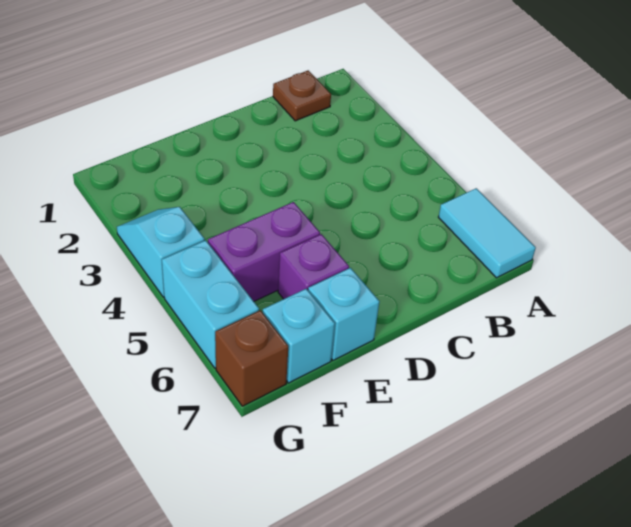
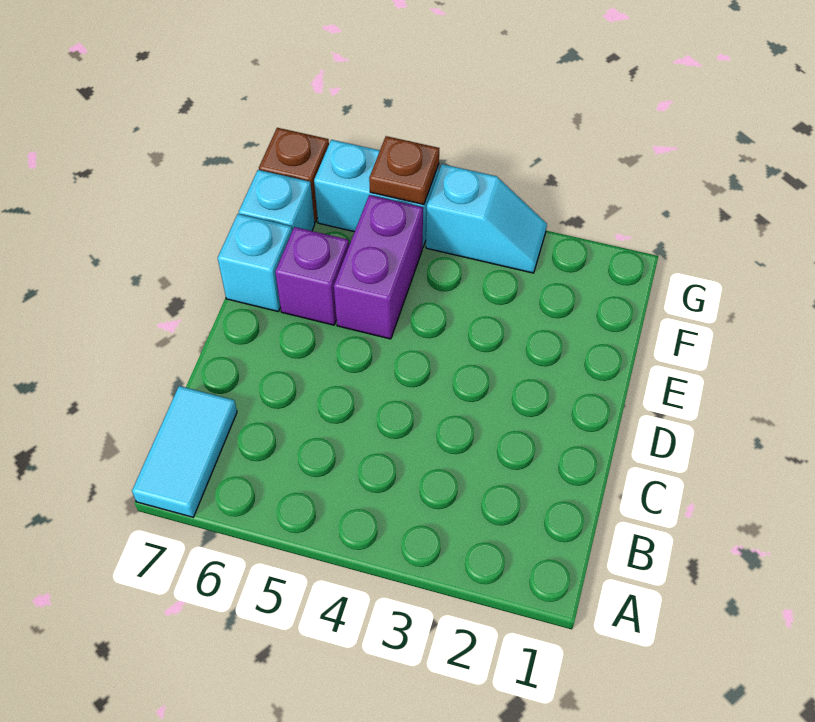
cyan 1x2 tile [438,188,536,278] -> cyan 1x2 tile turned to [132,386,237,517]
brown 1x1 plate [273,71,331,121] -> brown 1x1 plate moved to [369,136,439,205]

